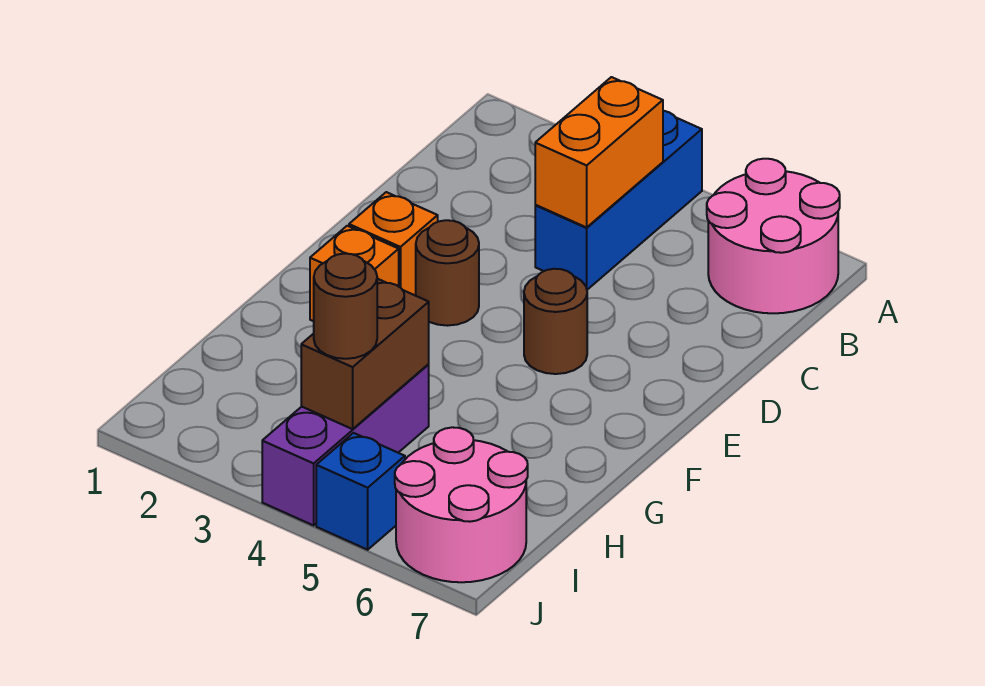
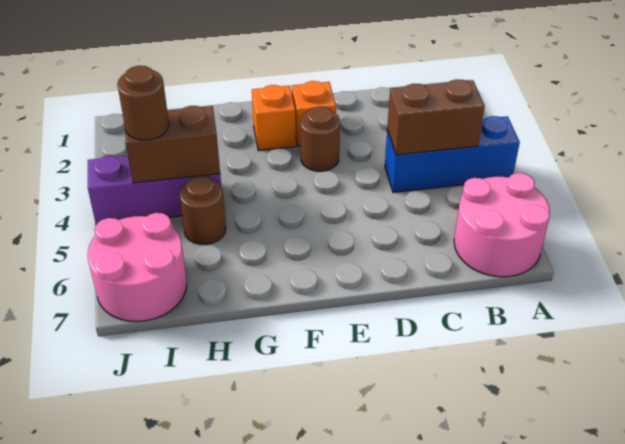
orange 1x2 brick [535,77,663,227] -> brown 1x2 brick [387,79,485,155]
brown 1x1 round brick [524,269,587,374] -> brown 1x1 round brick moved to [179,176,226,244]
blue 1x1 brick [316,433,405,550] -> none

